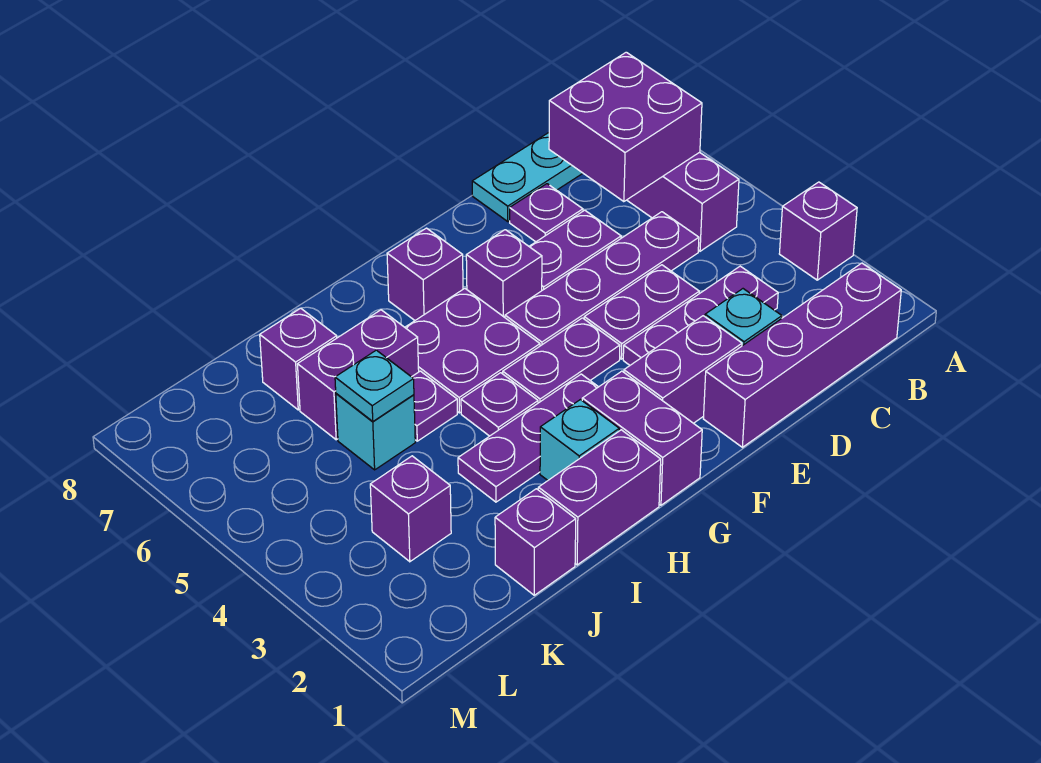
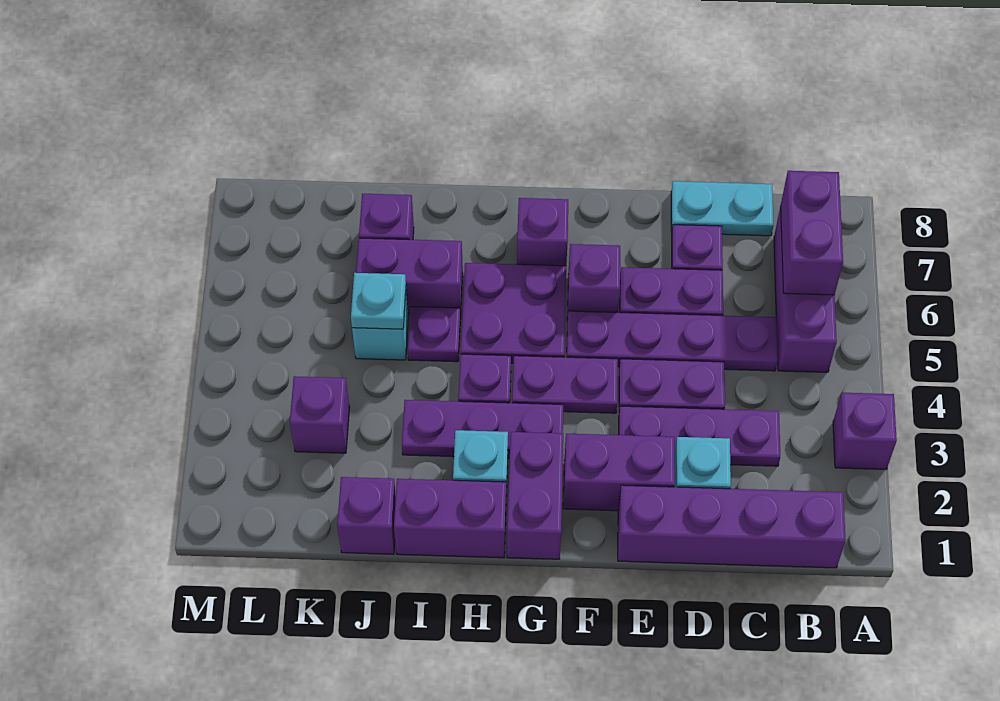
purple 2x2 brick [549,52,702,202] -> purple 1x2 brick [781,171,843,295]

